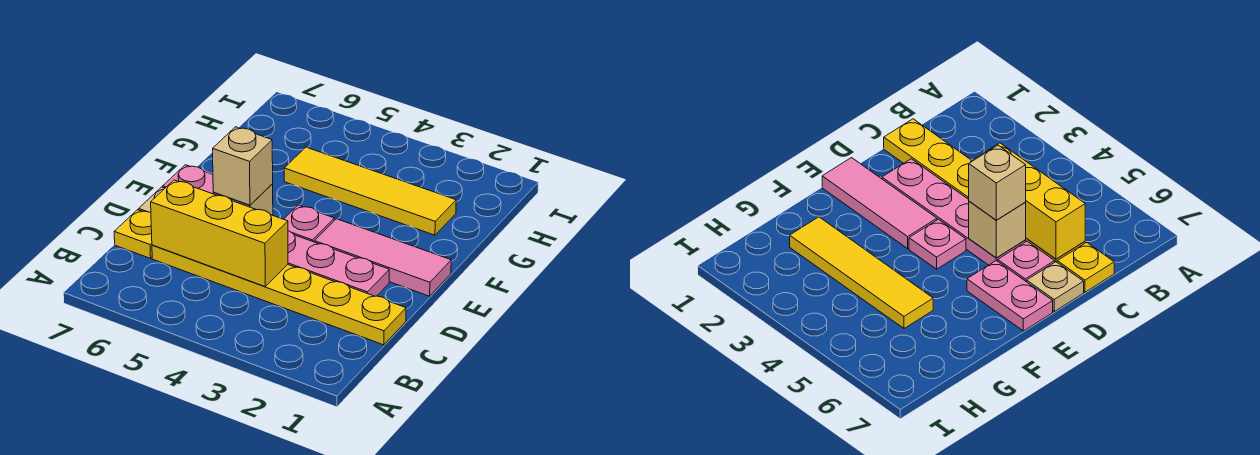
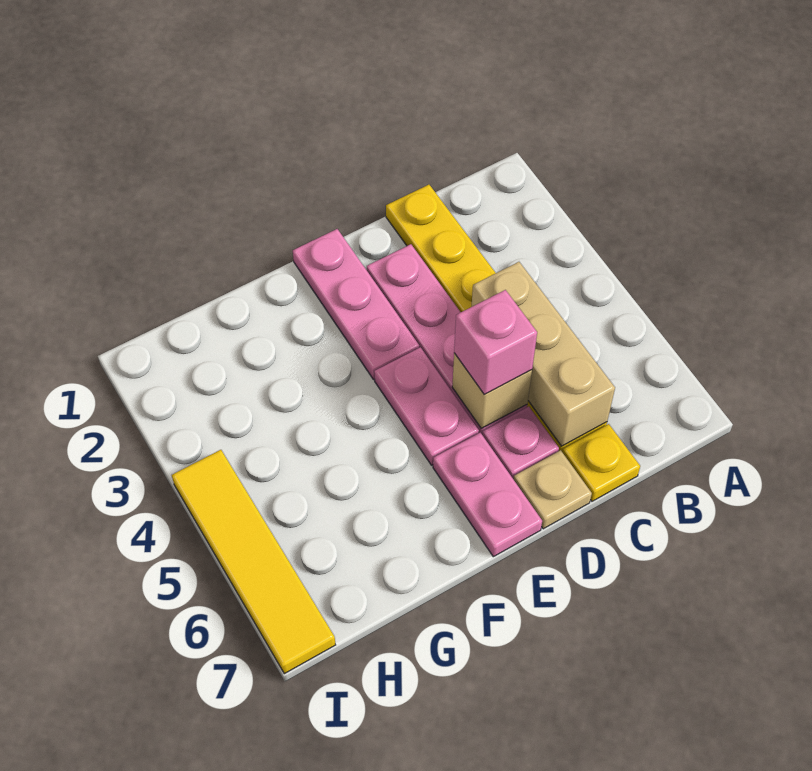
yellow 1x3 brick [151,180,288,286] -> tan 1x3 brick [472,262,615,446]
tan 1x1 brick [213,127,273,205] -> pink 1x1 brick [454,290,537,395]
pink 1x3 tile [314,219,451,296] -> pink 1x3 plate [293,229,419,380]
pink 1x1 plate [284,205,334,242] -> pink 1x2 plate [374,347,479,465]
yellow 1x4 tile [284,147,456,235] -> yellow 1x4 tile moved to [172,450,335,674]

